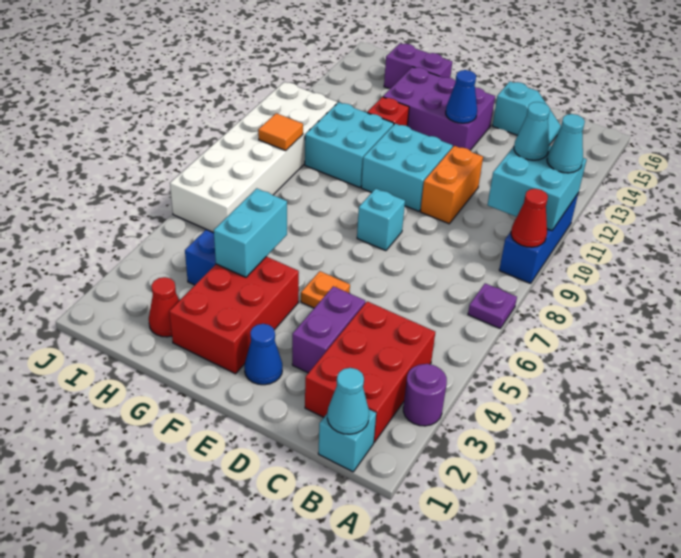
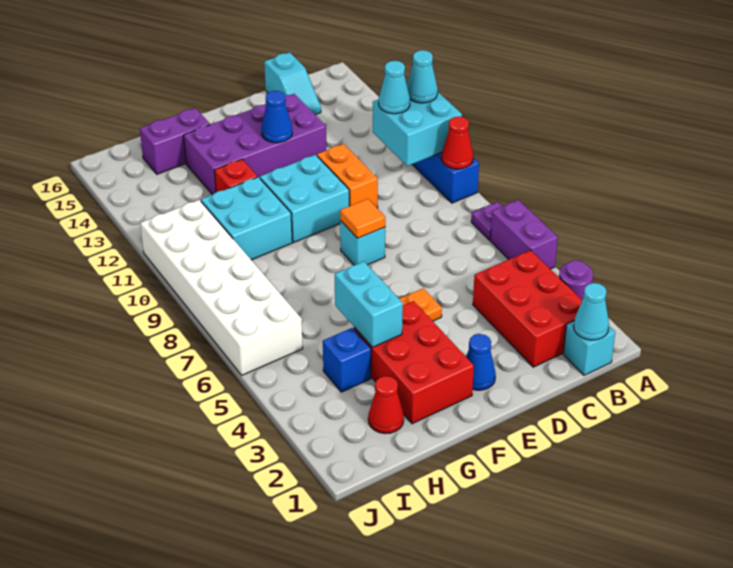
cyan 1x2 slope [492,81,561,145] -> cyan 1x2 slope turned to [264,52,321,115]
purple 1x2 brick [292,286,365,373] -> purple 1x2 brick moved to [490,200,558,269]
purple 2x3 brick [383,67,495,150] -> purple 2x4 brick [184,94,326,195]
orange 1x1 tile [258,113,303,151] -> orange 1x1 tile moved to [340,199,385,238]

